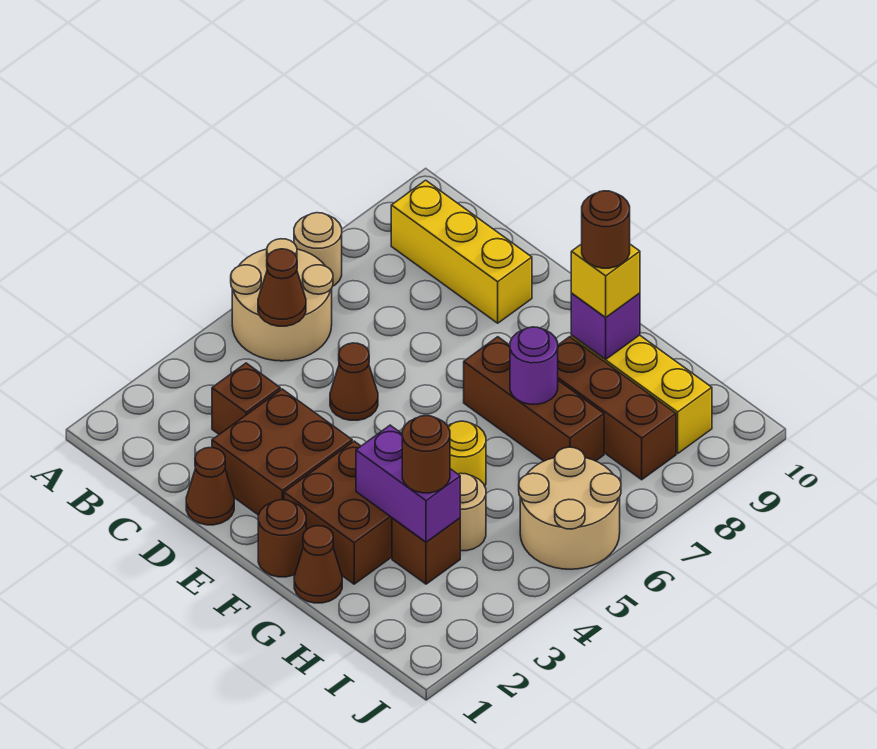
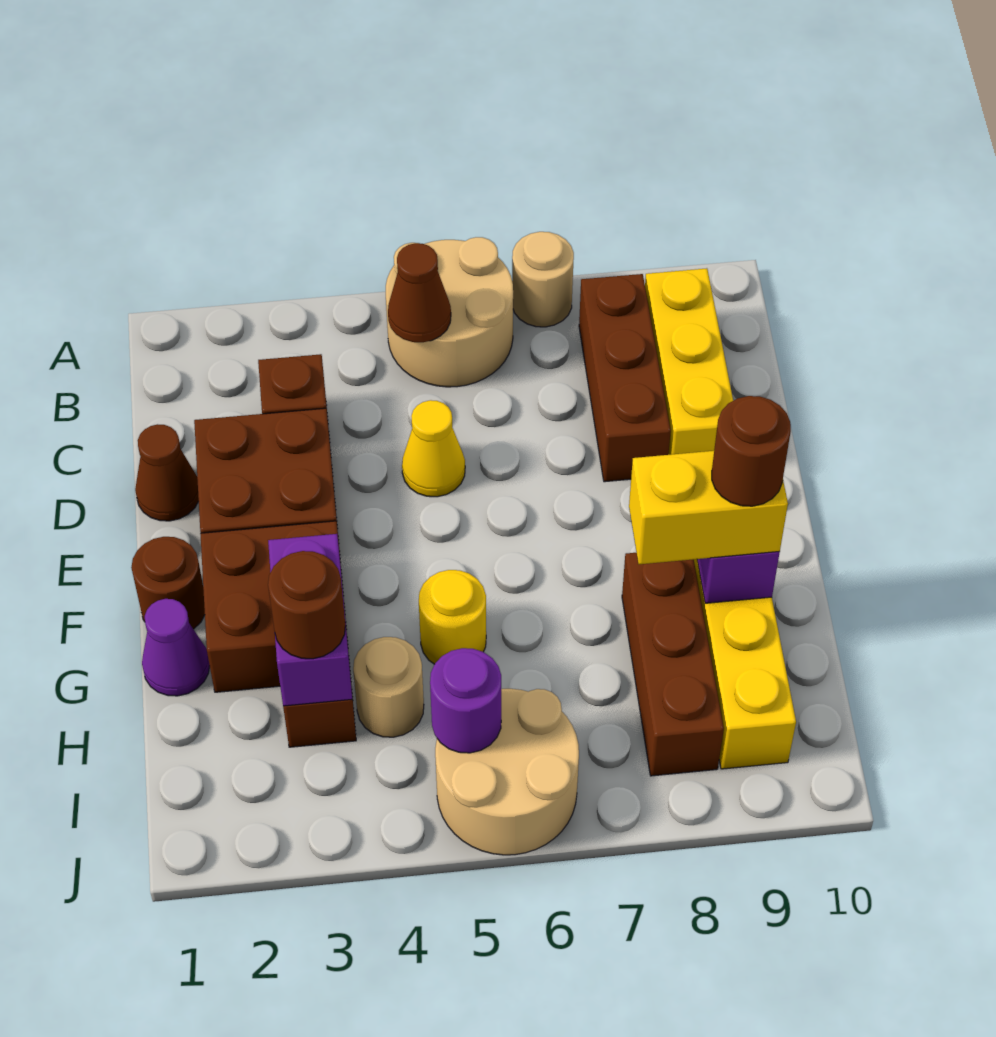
brown 1x1 cone [330,343,378,420] -> yellow 1x1 cone [402,400,465,497]
brown 1x3 brick [464,337,604,461] -> brown 1x3 brick moved to [579,274,671,482]
brown 1x1 cone [294,526,342,603] -> purple 1x1 cone [142,599,210,696]
purple 1x1 round brick [510,327,558,404] -> purple 1x1 round brick moved to [430,648,501,753]
yellow 1x1 brick [571,244,640,318] -> yellow 1x2 brick [629,451,788,564]

